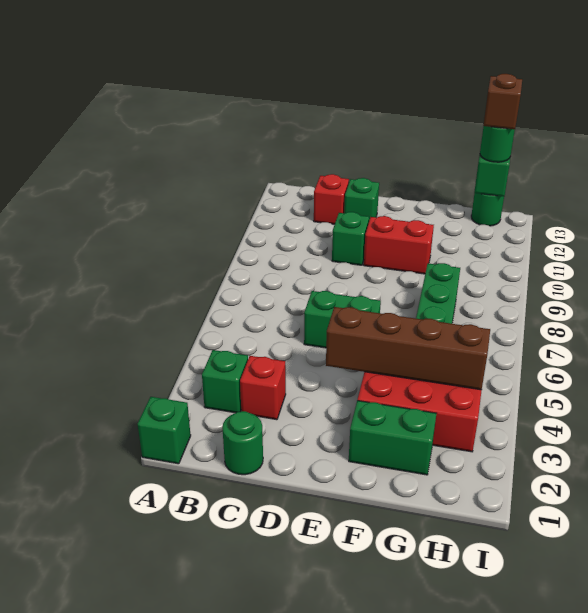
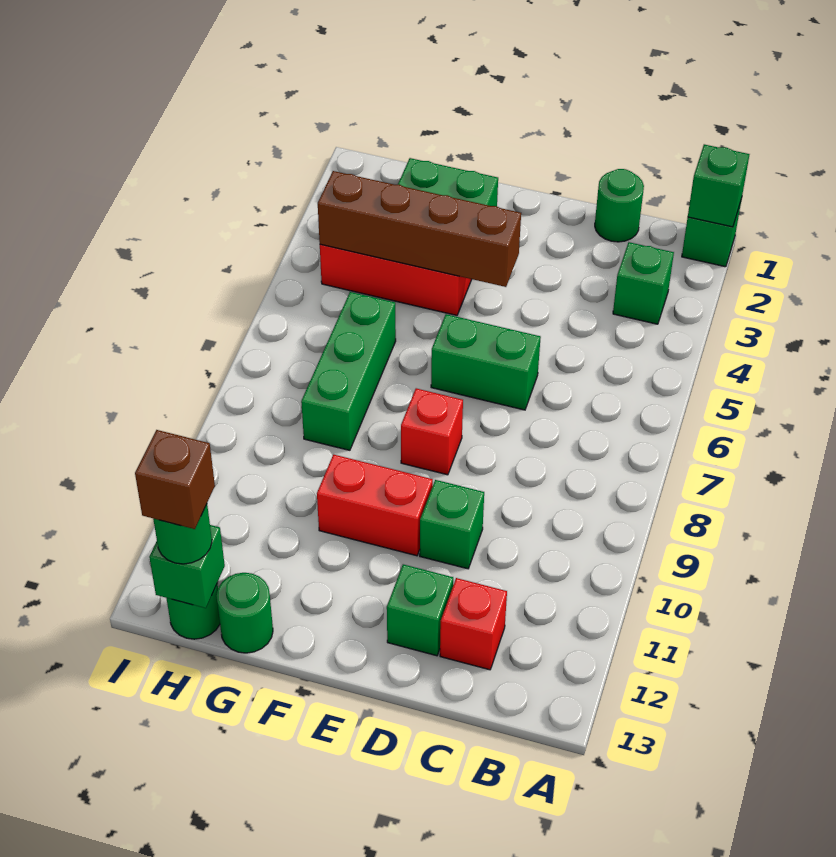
none -> green 1x1 brick [688,144,750,227]
red 1x1 brick [240,356,286,420] -> red 1x1 brick moved to [401,388,463,475]
none -> green 1x1 round brick [216,573,273,653]

